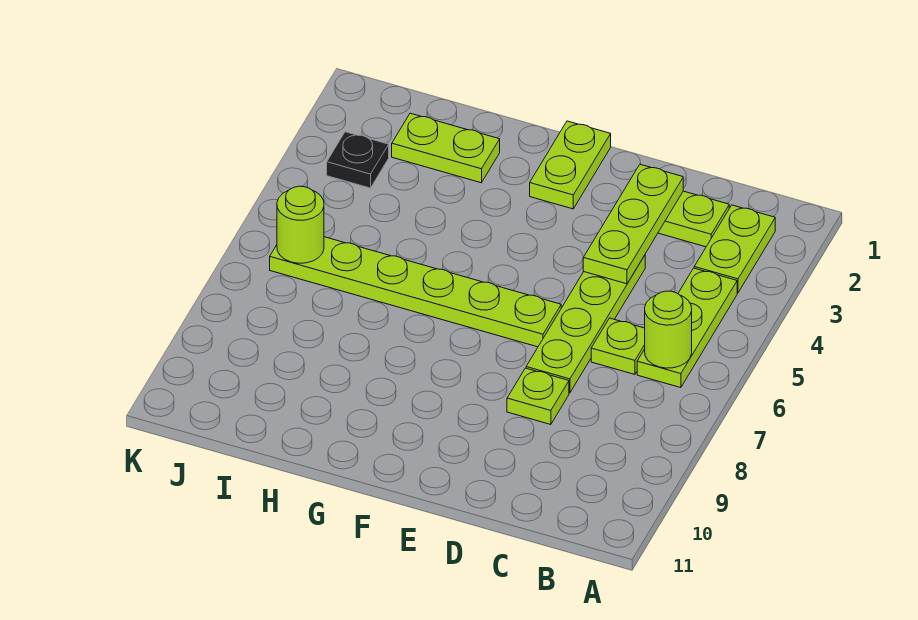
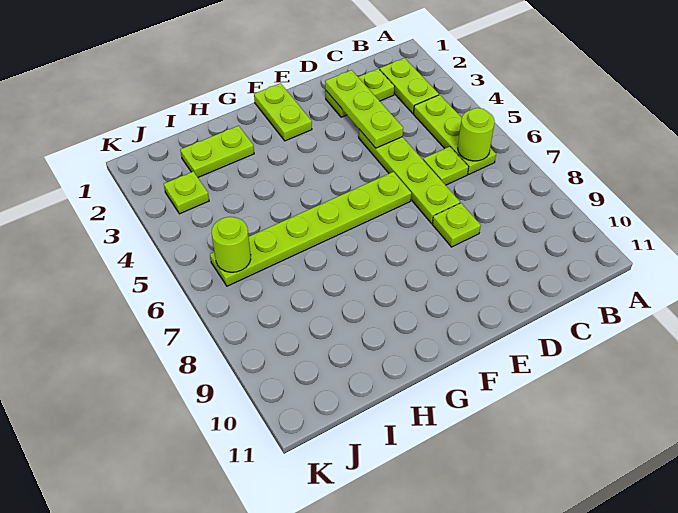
black 1x1 plate [327,132,389,188] -> lime 1x1 plate [164,172,209,214]

